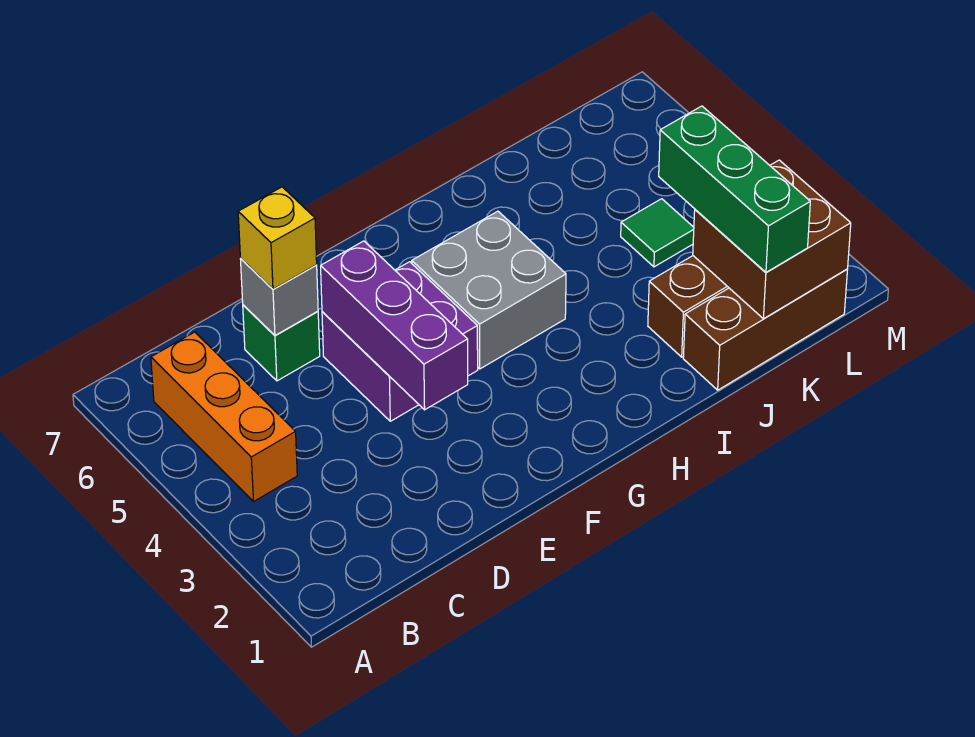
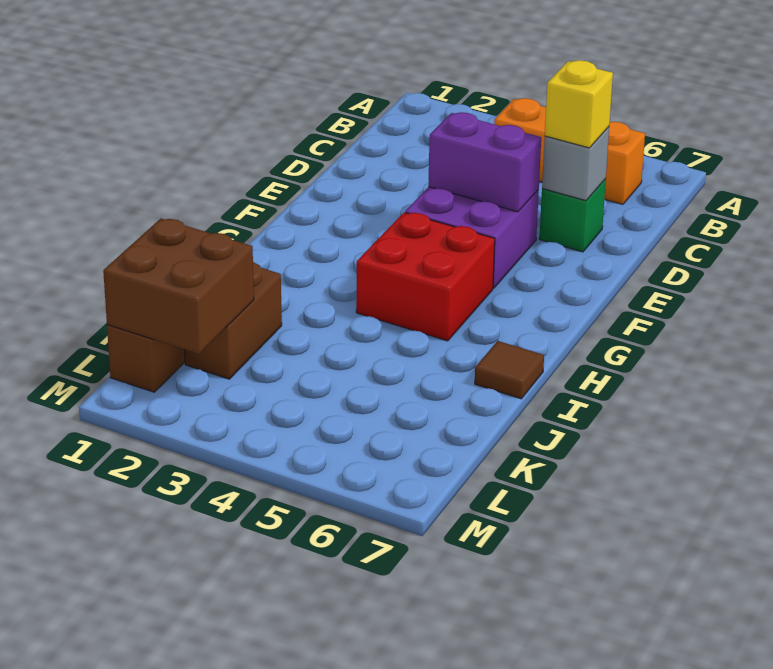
purple 1x3 brick [321,241,468,410] -> purple 1x2 brick [428,112,541,212]
grey 2x2 brick [412,211,566,369] -> red 2x2 brick [356,212,495,341]
none -> brown 1x1 tile [475,341,544,399]
green 1x3 brick [659,106,810,272] -> none
green 1x1 tile [621,199,694,267] -> none

